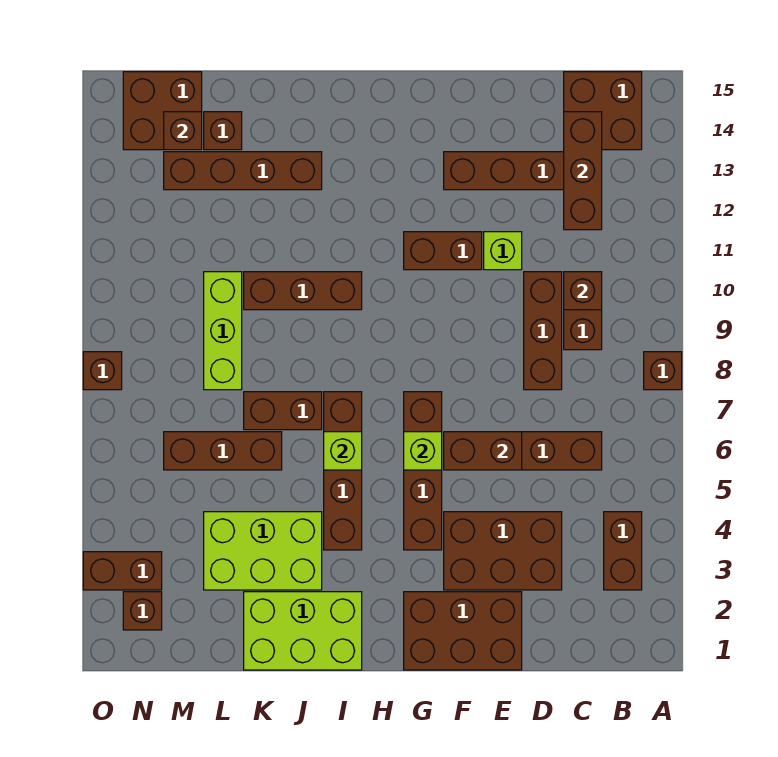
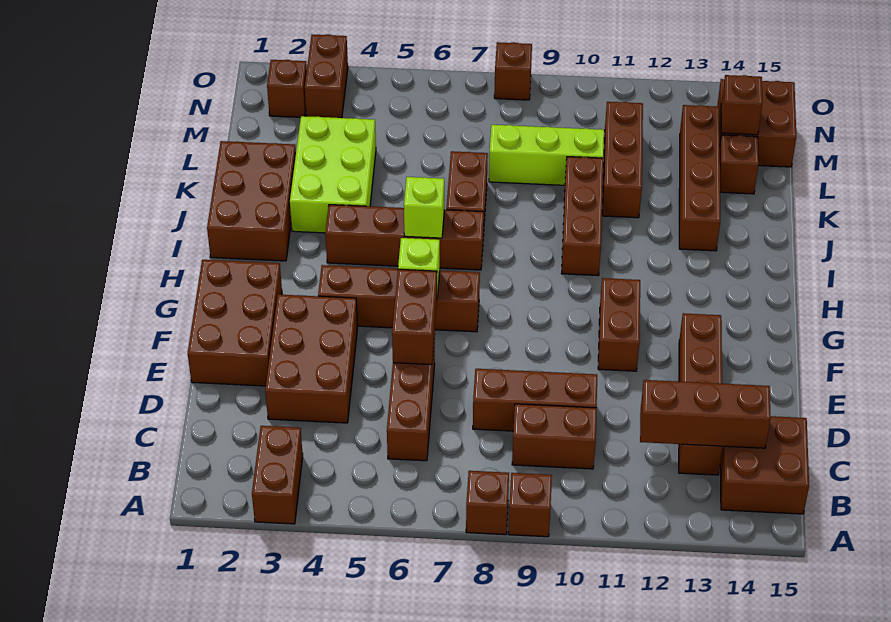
brown 1x2 brick [604,512,642,590] -> brown 1x2 brick turned to [252,426,303,524]
brown 1x1 brick [564,272,602,310] -> brown 1x1 brick moved to [508,473,552,537]
lime 1x1 brick [484,232,522,270] -> none
lime 2x3 brick [244,592,362,670] -> brown 2x3 brick [207,141,296,261]
brown 1x3 brick [164,432,282,470] -> brown 1x3 brick moved to [602,102,643,218]

